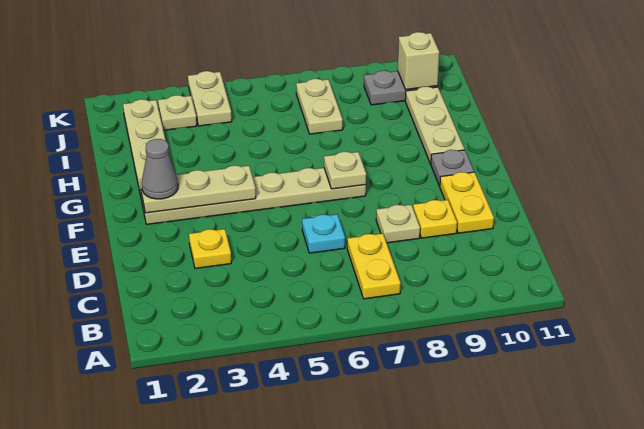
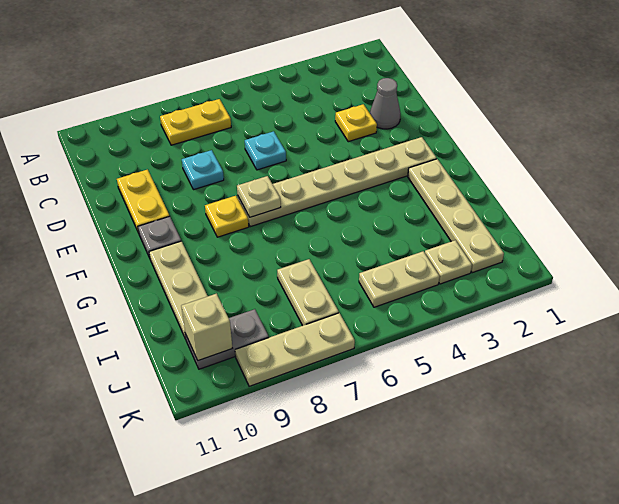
yellow 1x2 plate [347,233,401,299] -> yellow 1x2 plate turned to [160,99,231,145]
tan 1x1 plate [376,205,420,243] -> cyan 1x1 plate [182,150,224,190]
yellow 1x1 plate [413,200,457,238] -> yellow 1x1 plate moved to [205,196,249,237]
tan 1x3 plate [140,166,256,213] -> tan 1x3 plate moved to [235,313,355,386]
grey 1x1 cone [142,139,178,199] -> grey 1x1 cone moved to [370,78,401,129]
tan 1x2 plate [188,71,232,126] -> tan 1x2 plate turned to [359,251,440,307]

